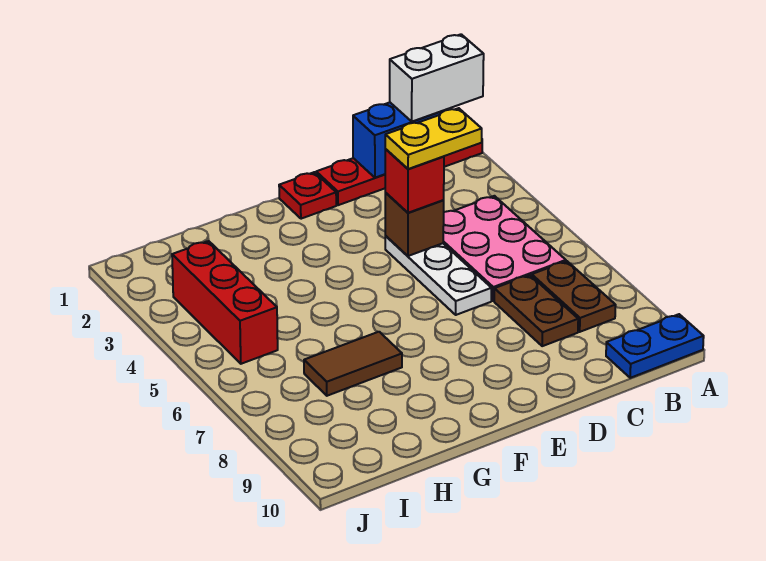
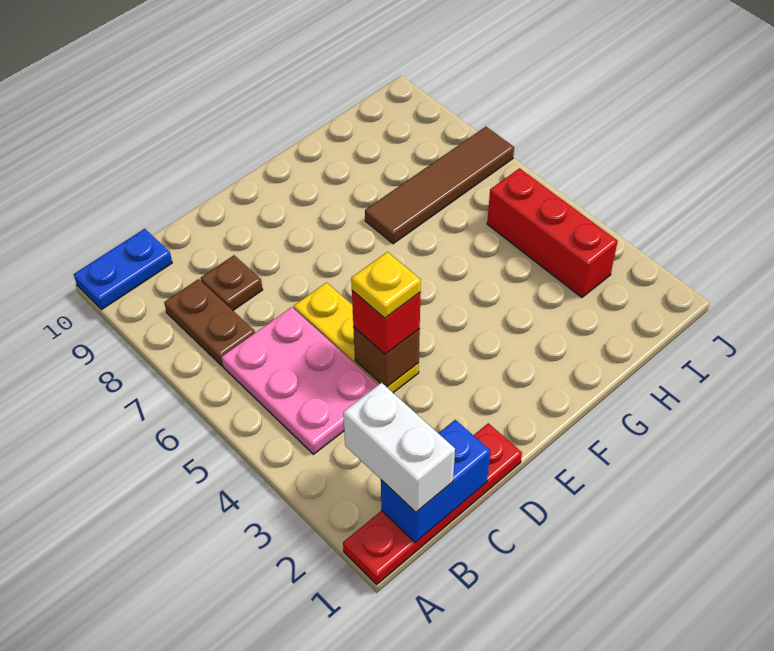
white 1x2 brick [390,34,484,122] -> white 1x2 brick turned to [343,383,455,512]
yellow 1x2 plate [385,108,482,169] -> yellow 1x1 plate [351,252,421,318]
brown 1x2 plate [494,275,578,346] -> brown 1x1 plate [201,255,262,310]
white 1x3 plate [385,236,491,315] -> yellow 1x3 plate [294,283,419,393]
red 1x1 plate [279,172,336,219] -> none
brown 1x2 tile [304,332,402,396] -> brown 1x4 tile [365,127,514,244]

